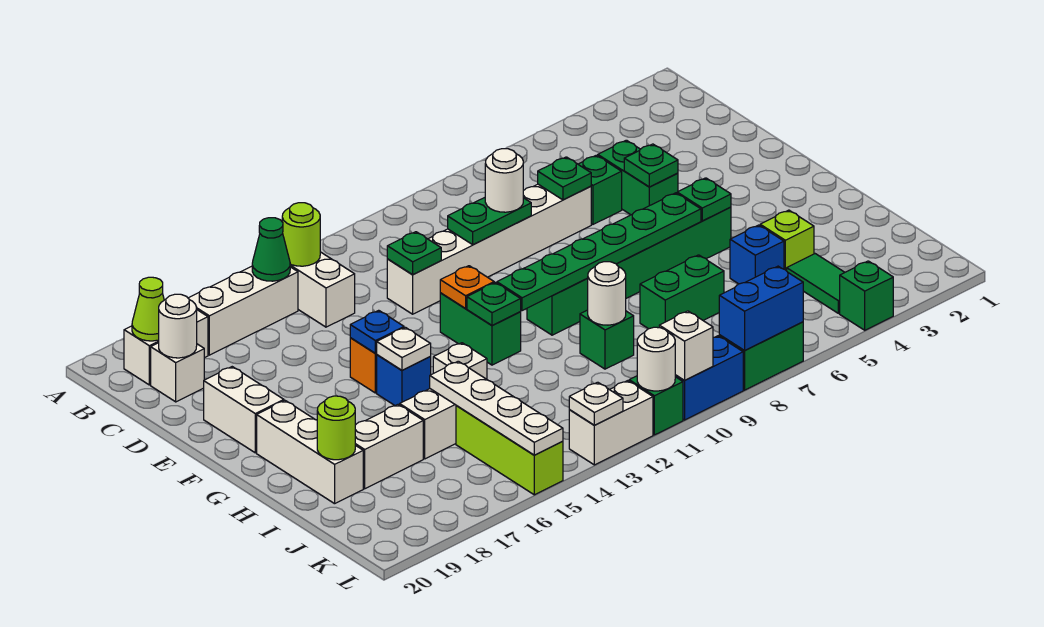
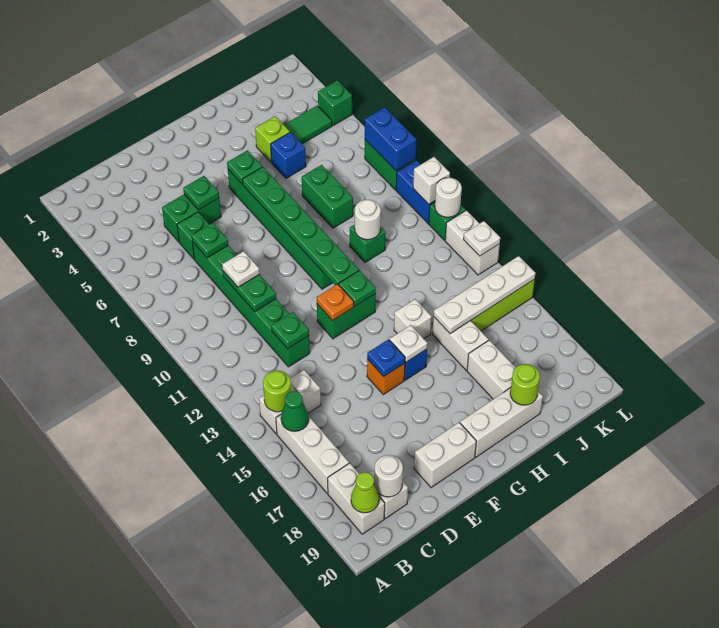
white 1x6 brick [387,184,591,314] -> green 1x6 brick [192,242,310,367]
white 1x1 round brick [485,149,523,212] -> white 1x1 plate [222,251,259,287]

